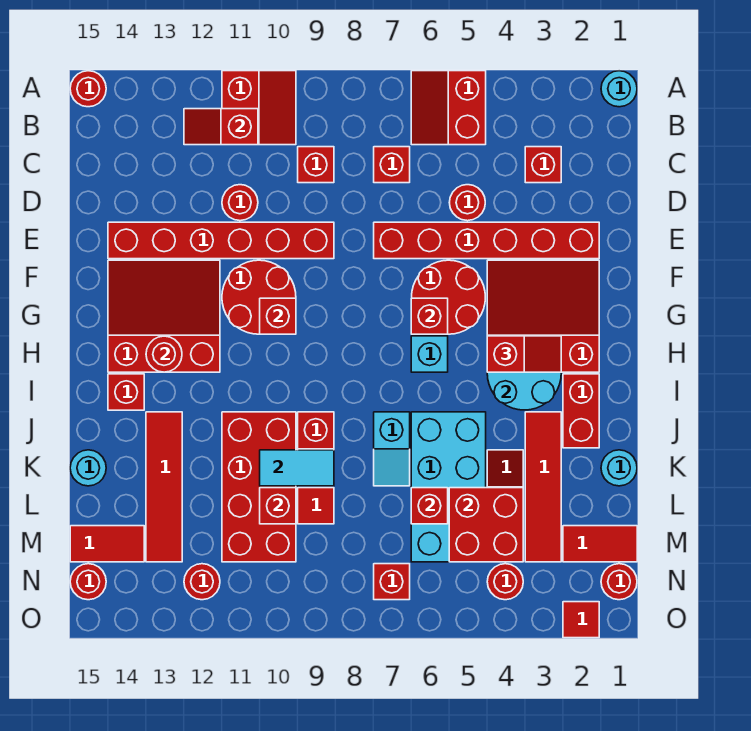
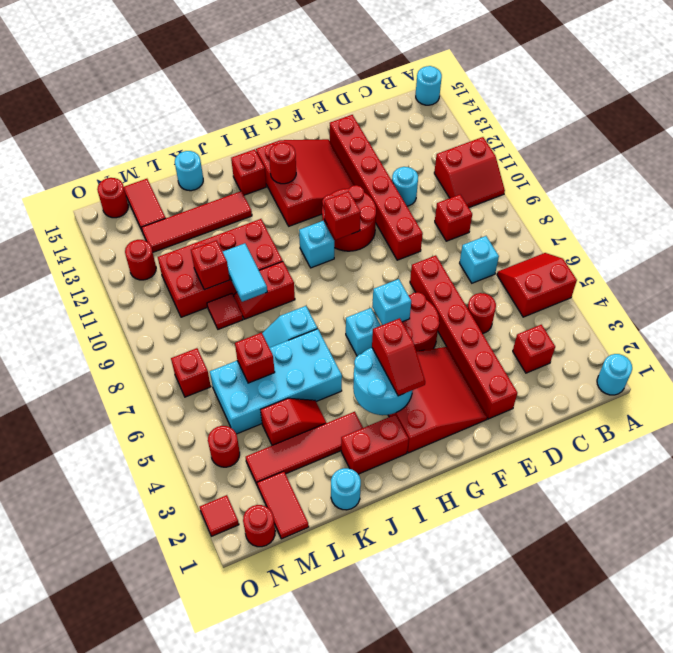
red 1x1 round brick [70,71,106,107] -> cyan 1x1 round brick [416,66,442,105]
red 1x2 slope [184,109,258,145] -> none
red 1x1 brick [374,147,410,183] -> cyan 1x1 brick [460,236,499,283]
red 1x1 round brick [222,185,258,221] -> cyan 1x1 round brick [392,167,418,206]
red 1x1 brick [411,298,448,334] -> cyan 1x1 brick [372,279,411,325]
none -> cyan 1x1 brick [299,221,334,268]
red 2x2 brick [449,488,523,562] -> none

